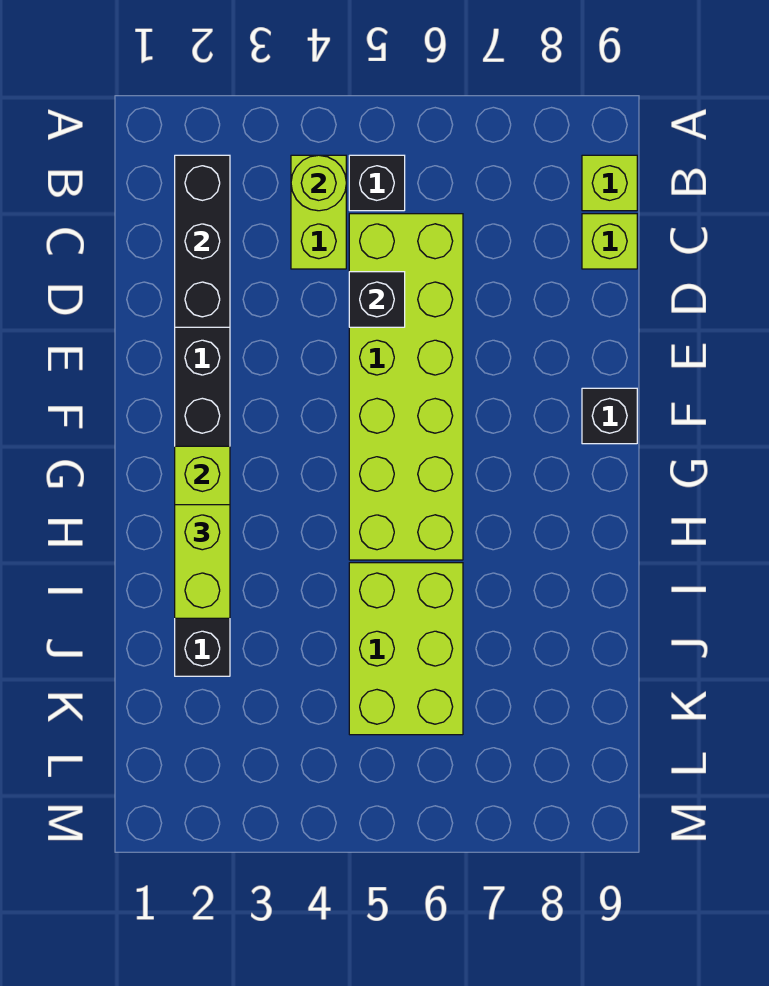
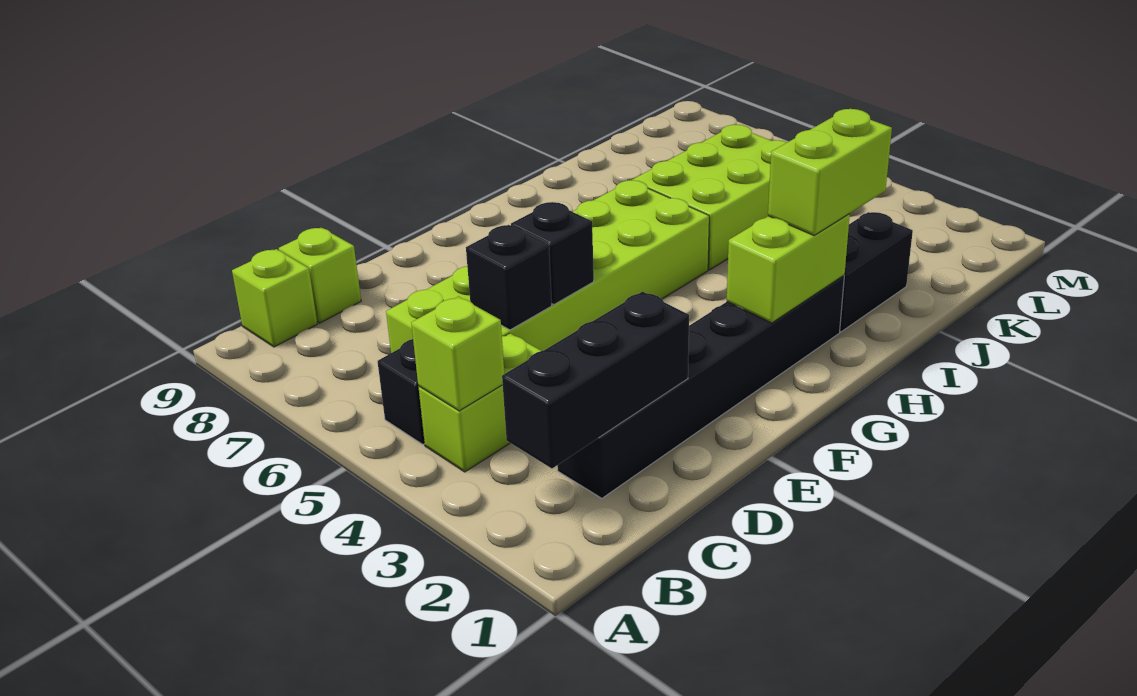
lime 1x1 round brick [291,155,346,211] -> lime 1x1 brick [411,297,504,411]
black 1x1 brick [582,388,637,444] -> black 1x1 brick moved to [511,202,594,305]

